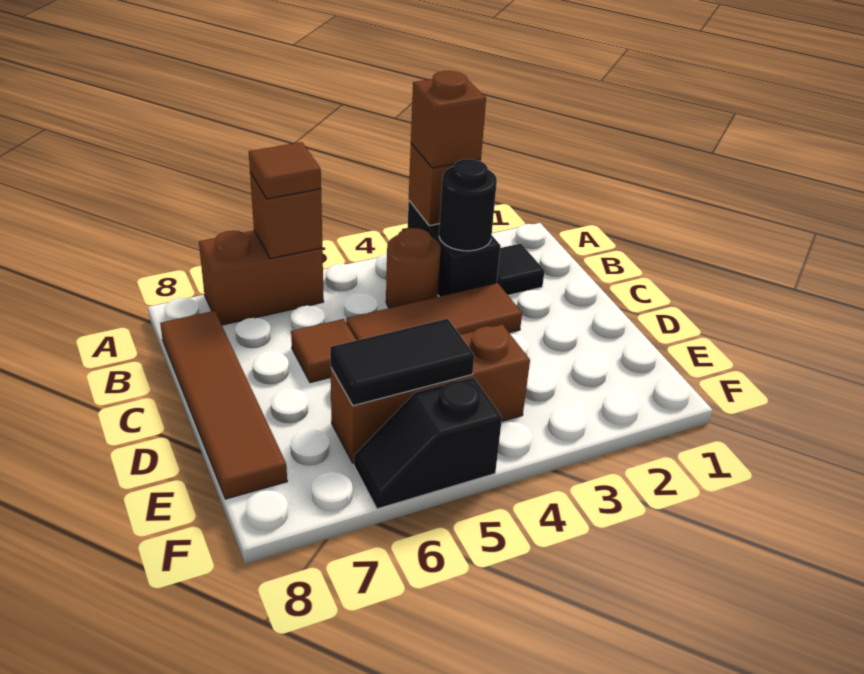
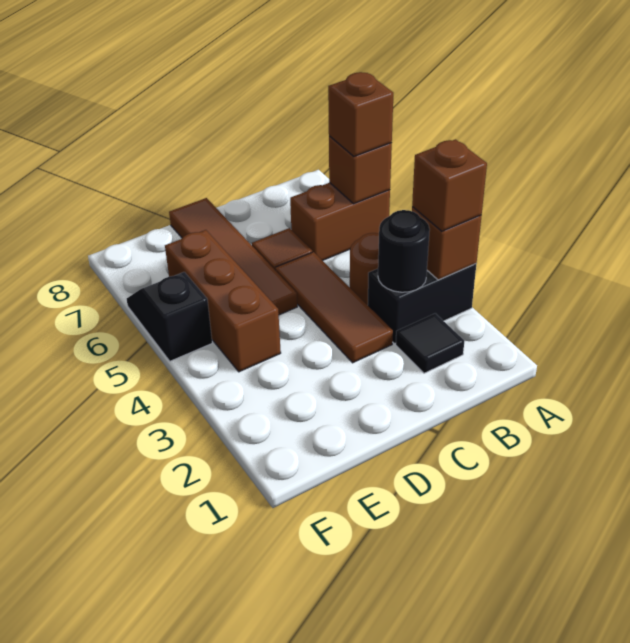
brown 1x2 brick [199,231,324,325] -> brown 1x2 brick turned to [290,183,390,261]
brown 1x1 tile [249,142,321,199] -> brown 1x1 brick [328,72,393,156]
brown 1x4 tile [160,311,287,499] -> brown 1x4 tile turned to [169,198,297,315]
black 1x2 tile [330,319,474,406] -> none

